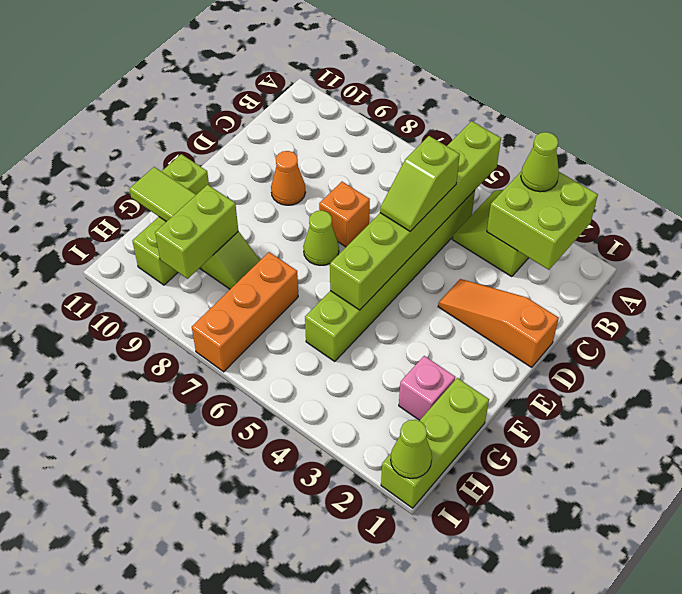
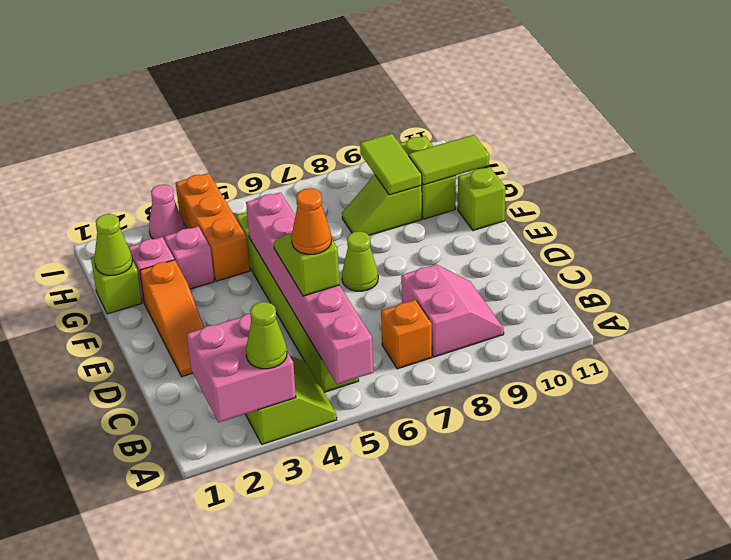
lime 2x2 brick [487,171,598,270] -> pink 2x2 brick [187,314,296,422]
lime 1x6 brick [330,121,501,310] -> pink 1x6 brick [246,192,373,384]
none -> pink 2x2 slope [401,264,504,357]
orange 1x3 slope [438,279,559,367] -> orange 1x3 slope turned to [140,260,204,377]
orange 1x1 brick [319,182,370,247] -> orange 1x1 brick moved to [381,300,432,369]
orange 1x1 cone [271,151,306,205] -> orange 1x1 cone moved to [292,188,331,254]
lime 1x3 brick [381,378,489,508] -> lime 1x1 brick [91,256,142,314]
none -> pink 1x1 brick [164,226,214,289]
orange 1x3 brick [192,252,298,372] -> orange 1x3 brick moved to [176,173,250,281]
lime 1x2 brick [155,185,238,279] -> lime 1x2 tile [360,134,422,195]
lime 1x1 cone [391,420,432,478] -> lime 1x1 cone moved to [94,214,132,275]
none -> pink 1x1 cone [149,185,184,240]

